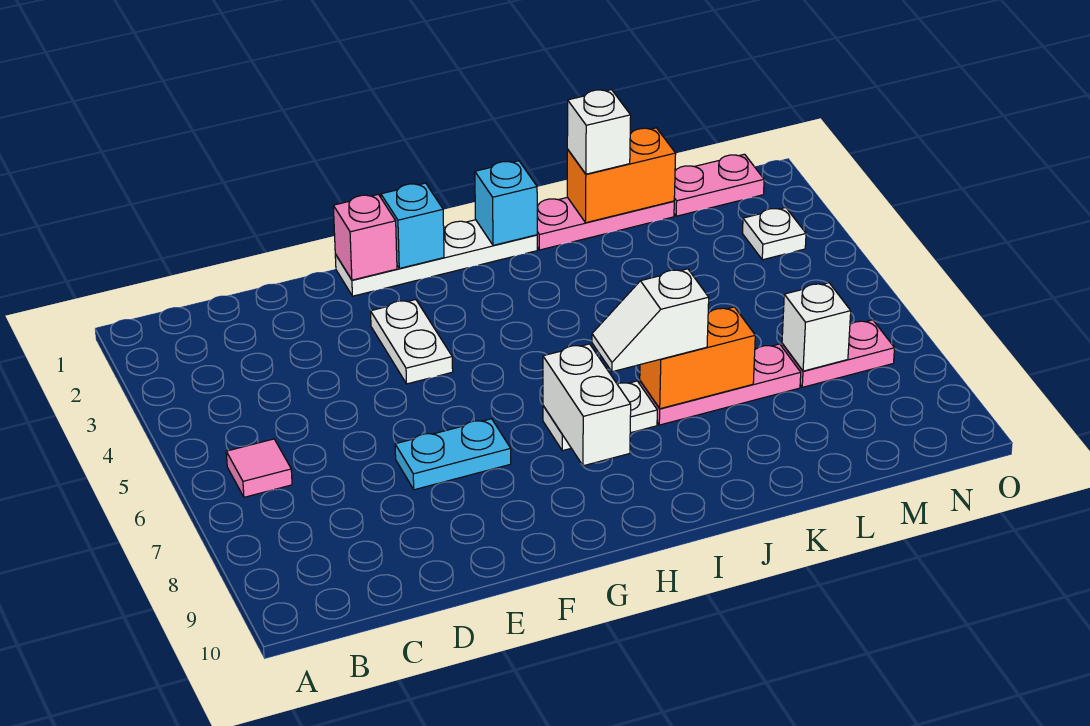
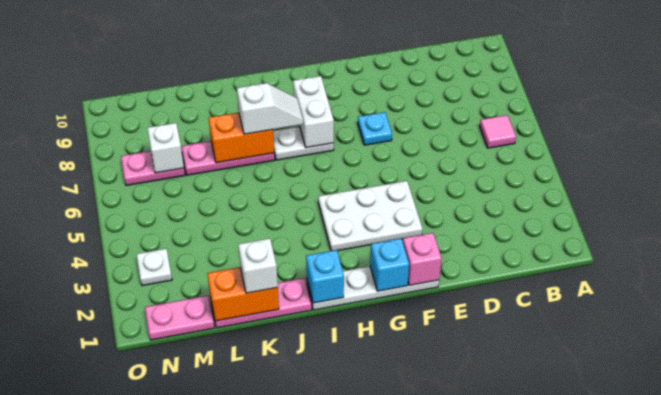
cyan 1x2 plate [395,419,511,490] -> cyan 1x1 plate [358,112,392,145]
white 1x2 plate [371,300,453,384] -> white 2x3 plate [318,181,422,251]

